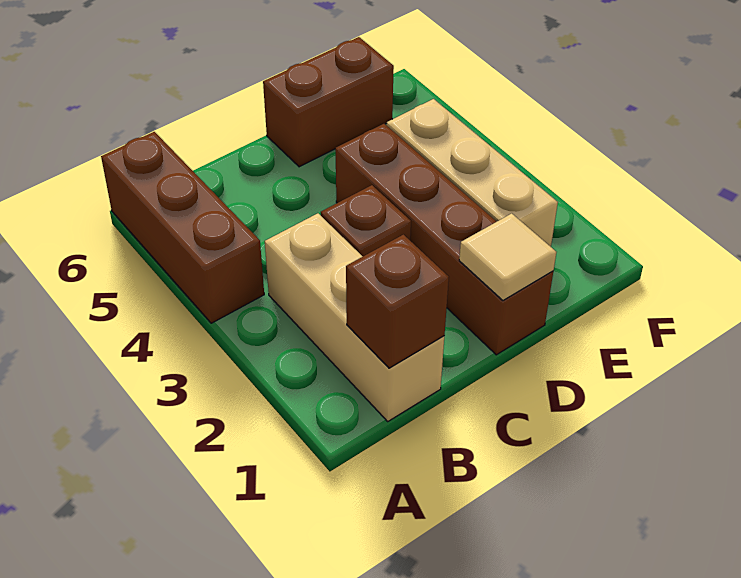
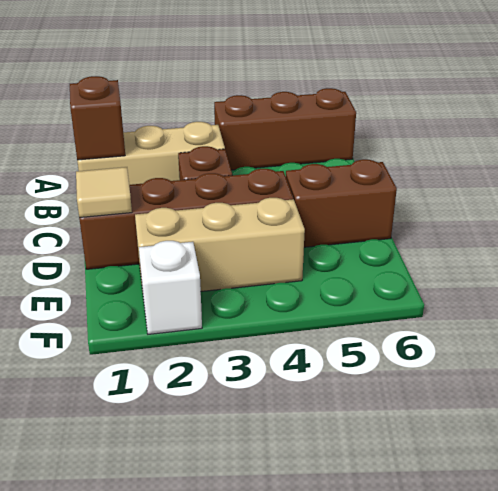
brown 1x2 brick [263,37,394,167] -> brown 1x2 brick turned to [286,159,397,247]
none -> white 1x1 brick [139,241,202,334]

